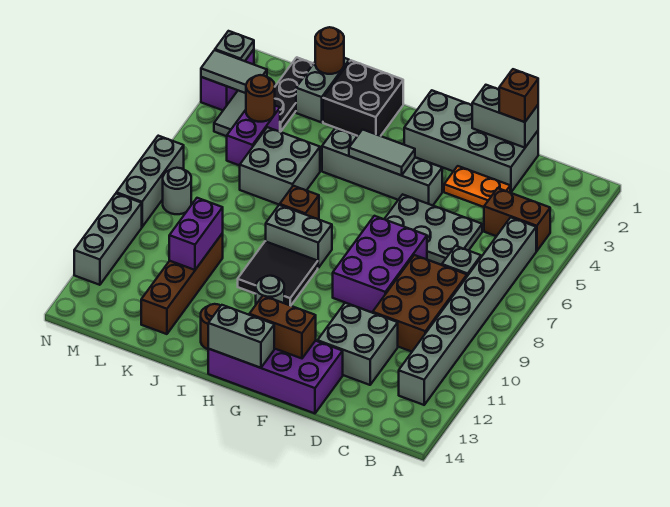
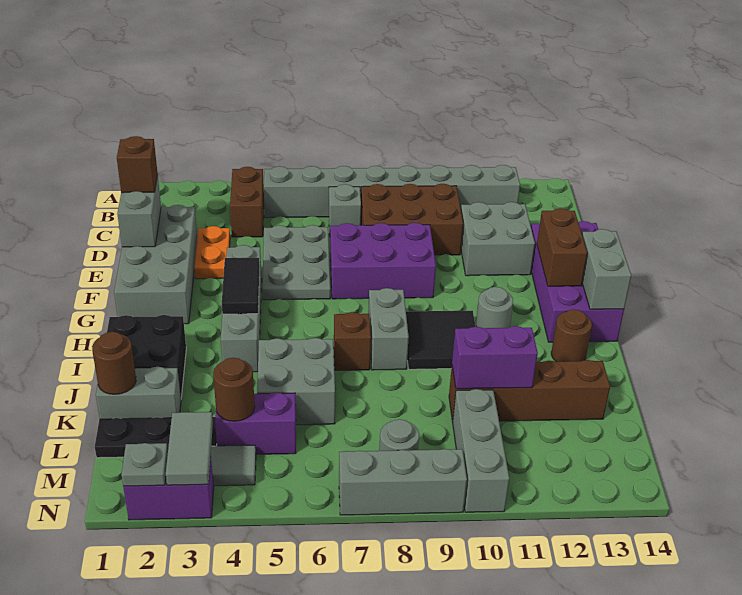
grey 1x2 tile [349,130,415,175] -> black 1x2 tile [222,258,259,314]
grey 1x3 brick [74,194,142,285] -> grey 1x3 brick turned to [453,389,509,512]

